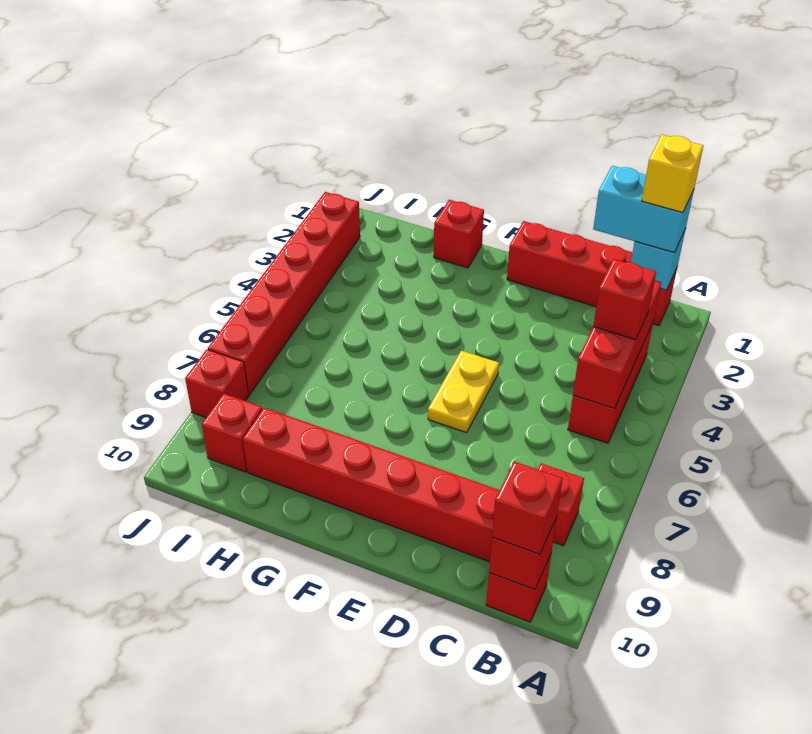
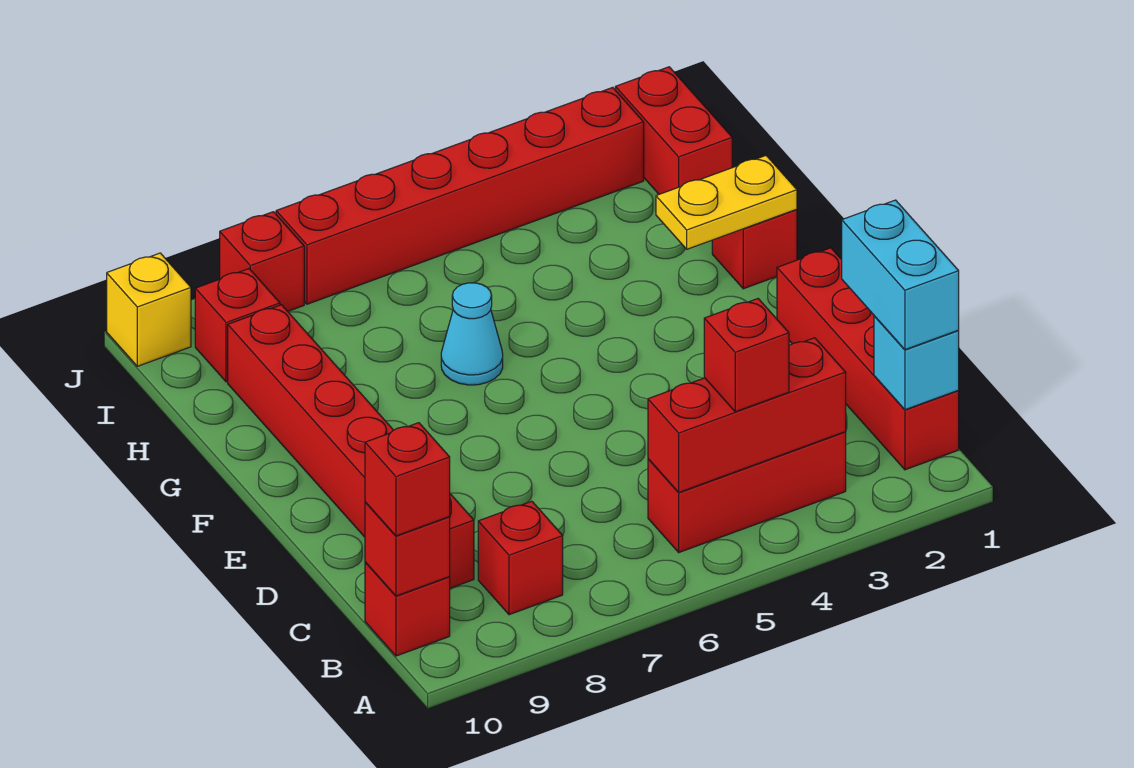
yellow 1x1 brick [642,135,703,213] -> yellow 1x1 brick moved to [107,253,191,366]
yellow 1x2 plate [428,351,499,433] -> yellow 1x2 plate moved to [656,156,797,249]
none -> cyan 1x1 cone [441,283,503,385]
none -> red 1x2 brick [615,67,732,194]

